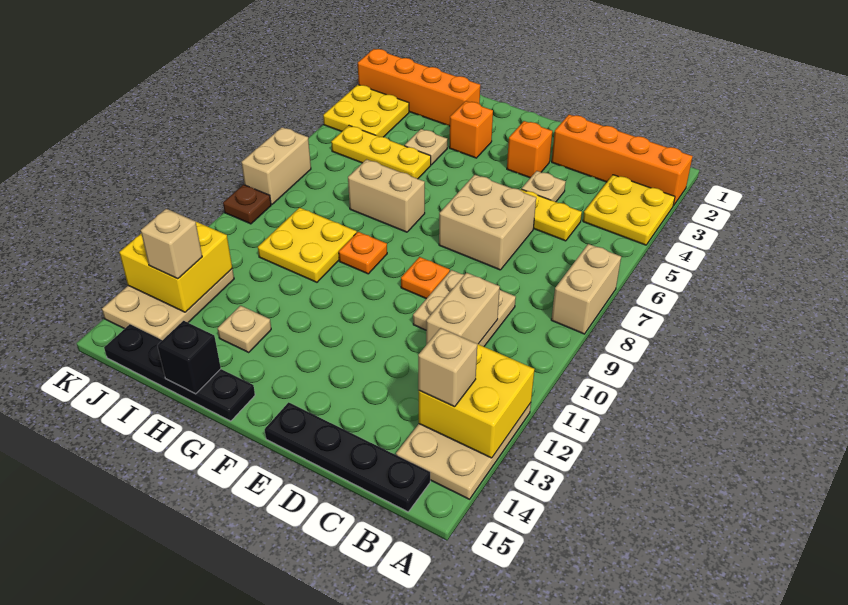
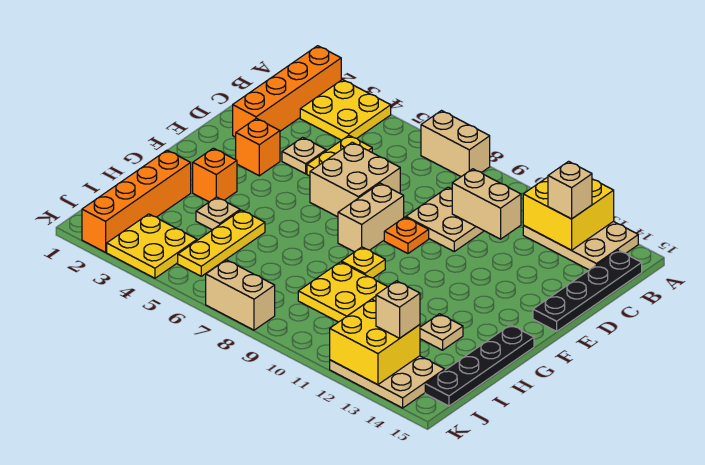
tan 1x2 brick [348,159,425,232] -> tan 1x2 brick moved to [338,183,404,252]
orange 1x1 plate [339,232,387,274] -> yellow 1x1 plate [341,247,385,278]
black 1x1 brick [157,321,221,394] -> none
brown 1x1 plate [223,185,271,224] -> none

